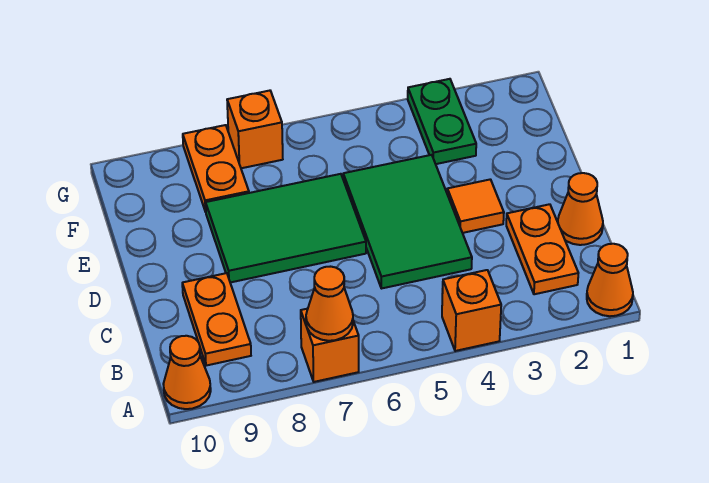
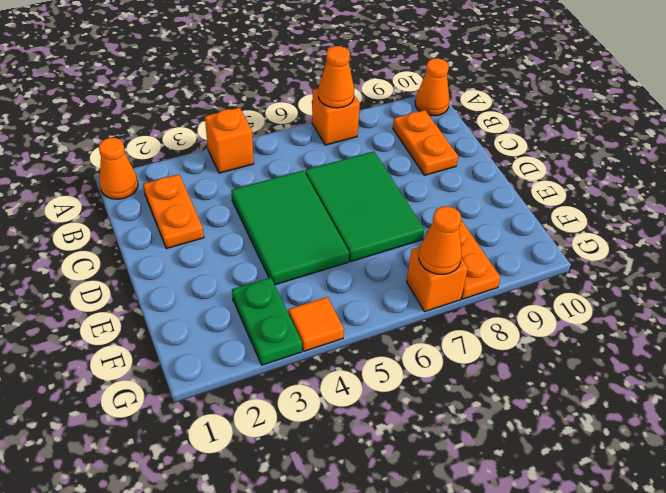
orange 1x1 cone [558,173,603,245] -> orange 1x1 cone moved to [419,206,462,274]
orange 1x1 tile [447,179,504,233] -> orange 1x1 tile moved to [289,297,344,351]
green 2x3 tile [206,174,366,283] -> green 2x3 tile turned to [305,151,424,262]

